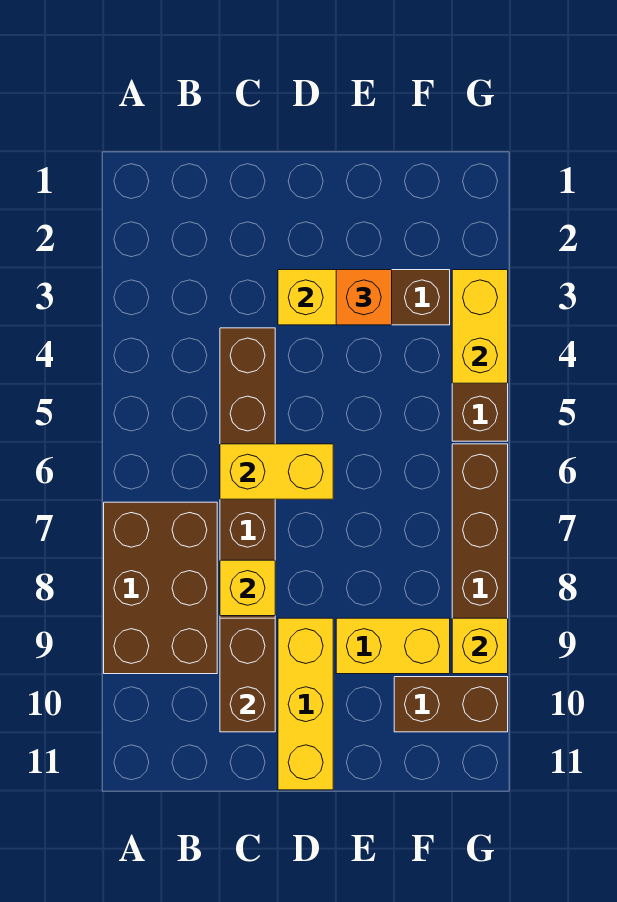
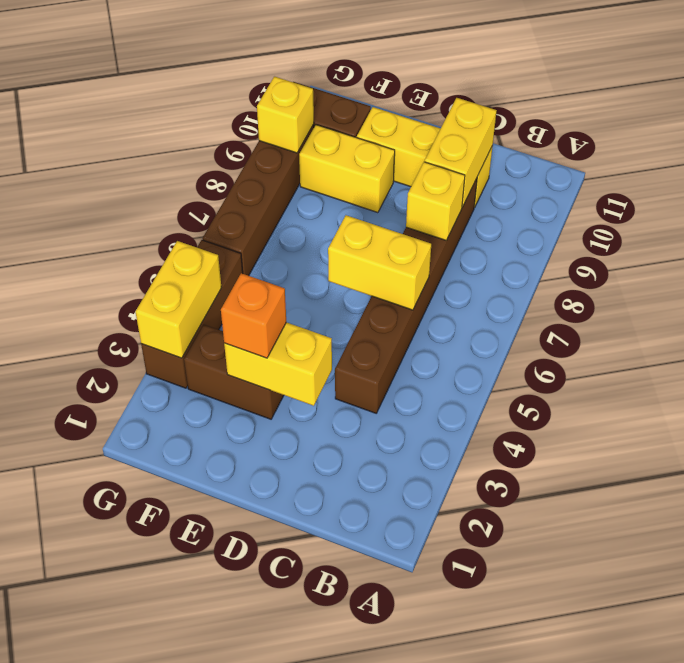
brown 2x3 brick [104,502,217,674] -> none
brown 1x2 brick [220,618,275,732] -> yellow 1x2 brick [425,98,497,207]
yellow 1x3 brick [278,618,333,790] -> yellow 1x3 brick turned to [357,107,493,207]

